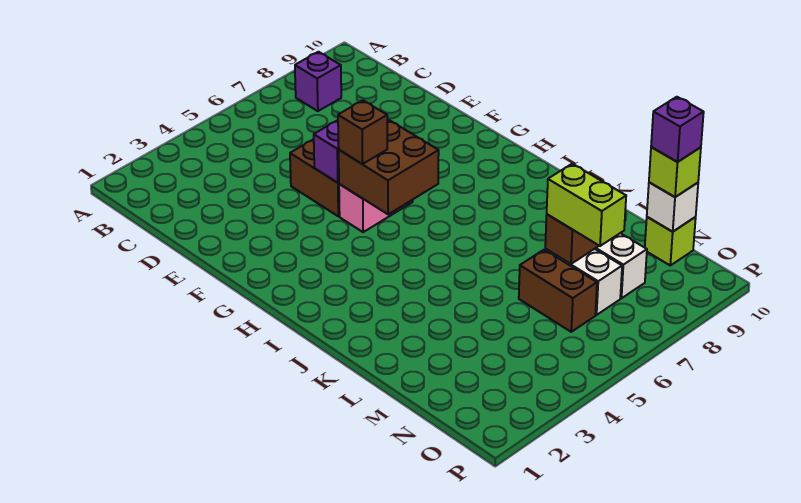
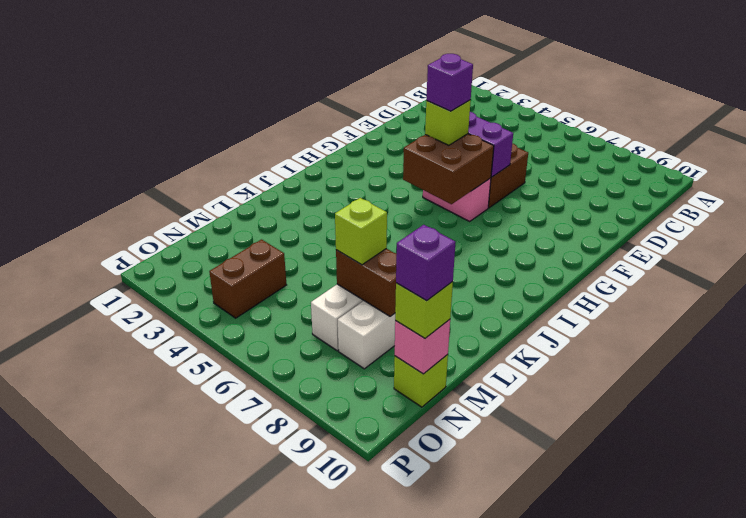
purple 1x1 brick [295,52,341,111] -> purple 1x1 brick moved to [426,54,473,111]
brown 1x1 brick [338,100,388,164] -> lime 1x1 brick [425,100,471,145]
brown 1x2 brick [519,250,597,332] -> brown 1x2 brick moved to [209,239,286,318]
lime 1x2 brick [547,164,626,246] -> lime 1x1 brick [335,198,387,265]
white 1x1 brick [647,182,698,231] -> pink 1x1 brick [395,320,450,374]

